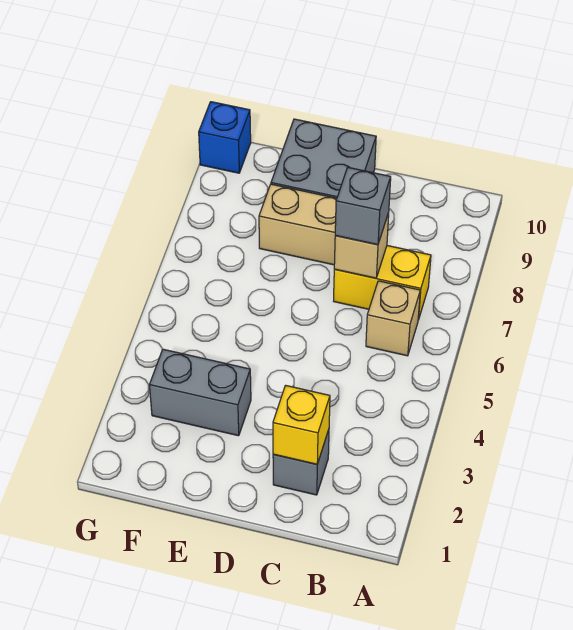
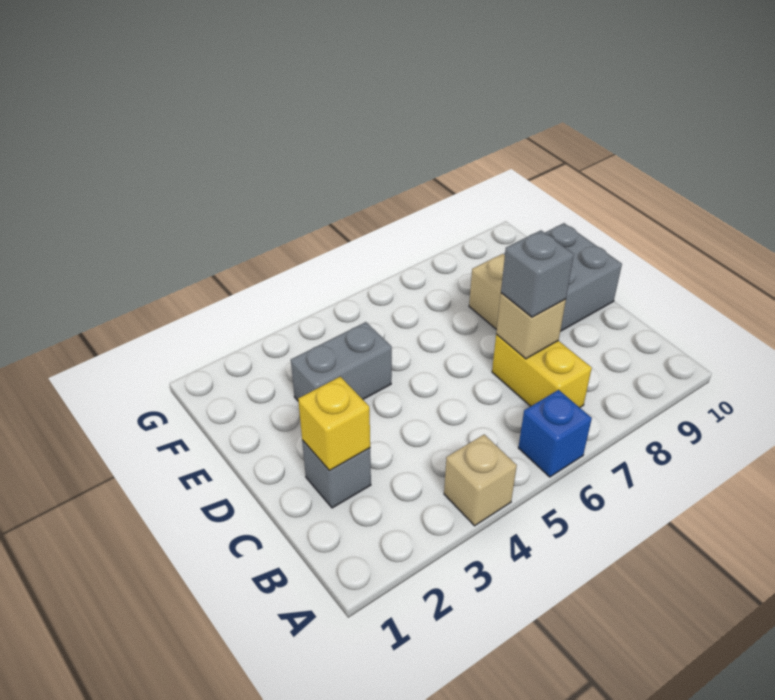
tan 1x1 brick [366,281,420,356] -> tan 1x1 brick moved to [444,434,517,526]
grey 1x2 brick [149,349,251,436] -> grey 1x2 brick turned to [291,322,392,401]
blue 1x1 brick [199,102,251,173] -> blue 1x1 brick moved to [518,390,592,477]

